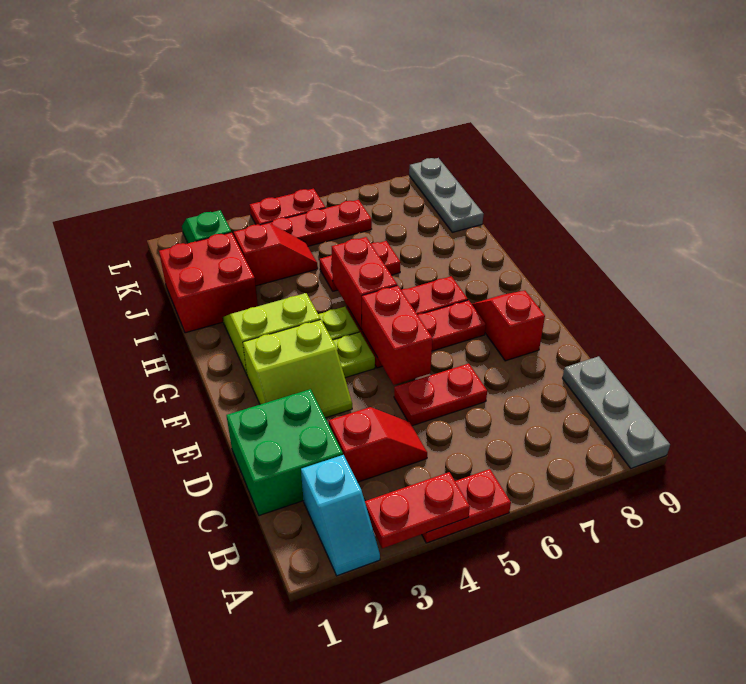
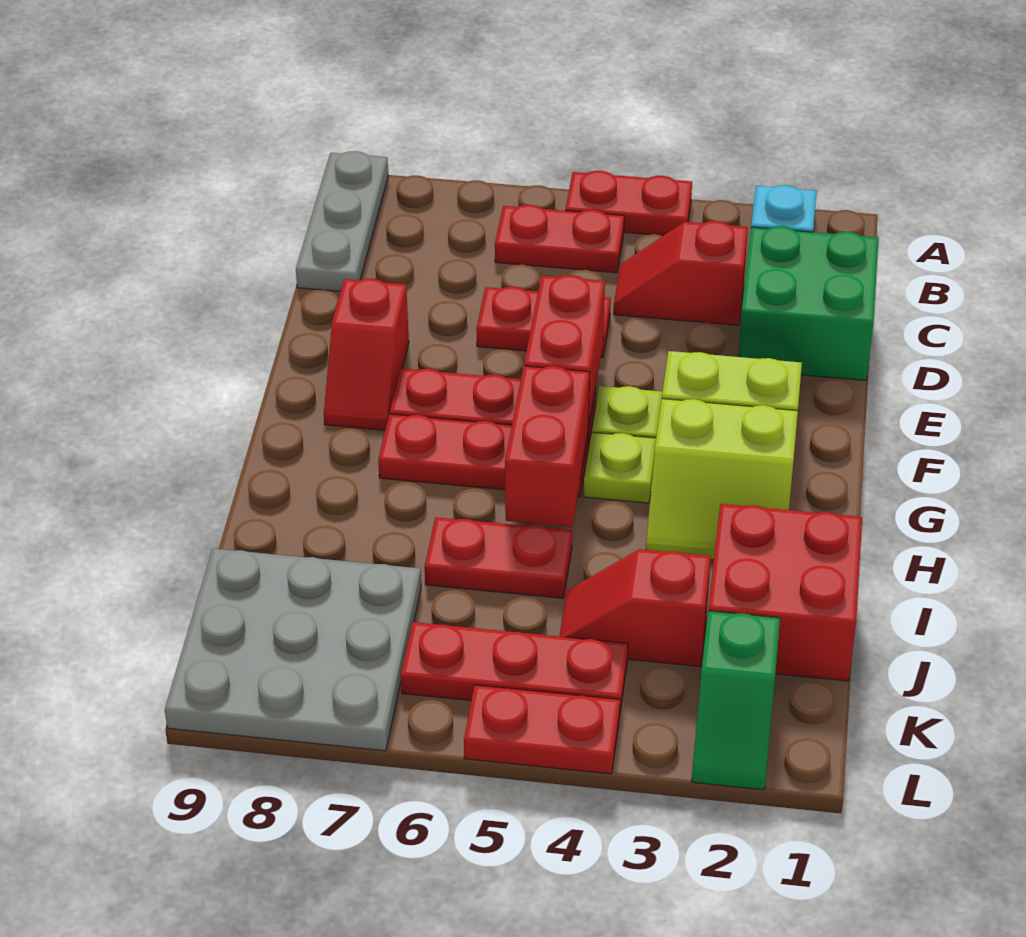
red 1x2 plate [365,472,470,548] -> red 1x2 plate moved to [495,205,624,273]
grey 1x3 plate [409,158,483,232] -> grey 3x3 plate [165,549,421,751]

